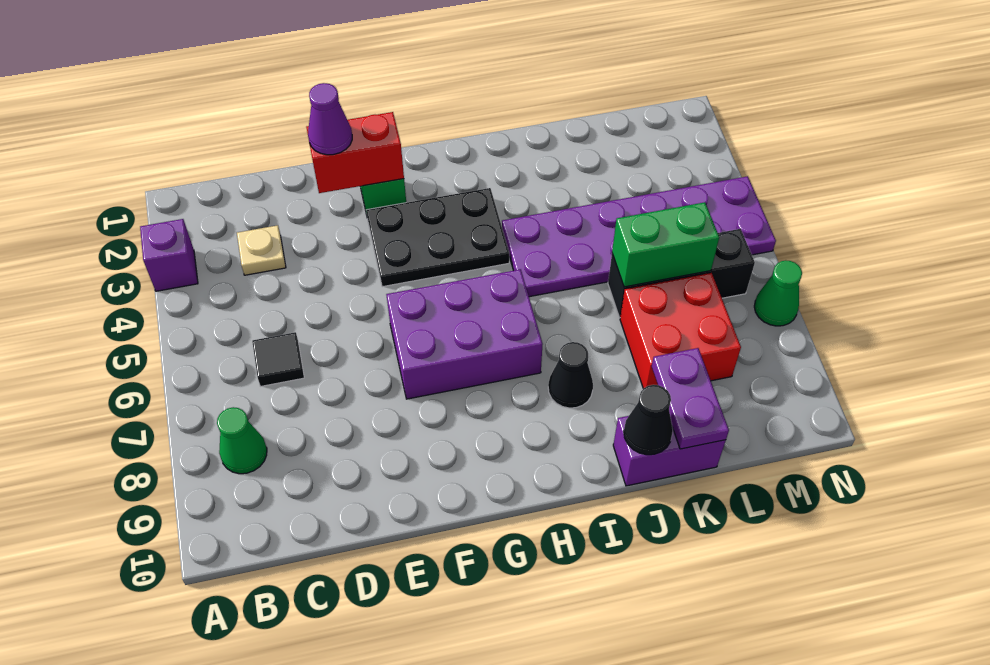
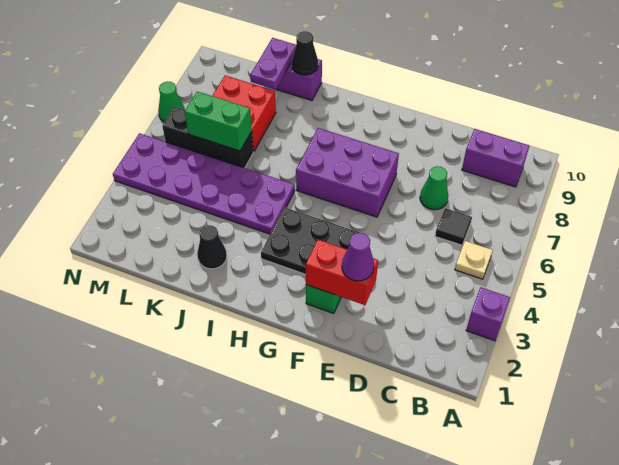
green 1x1 cone [217,407,267,474] -> green 1x1 cone moved to [420,166,448,210]
none -> purple 1x2 brick [462,129,530,187]
tan 1x1 plate [237,225,286,275] -> tan 1x1 plate moved to [455,241,493,279]
black 1x1 cone [548,342,593,408] -> black 1x1 cone moved to [197,225,227,269]

